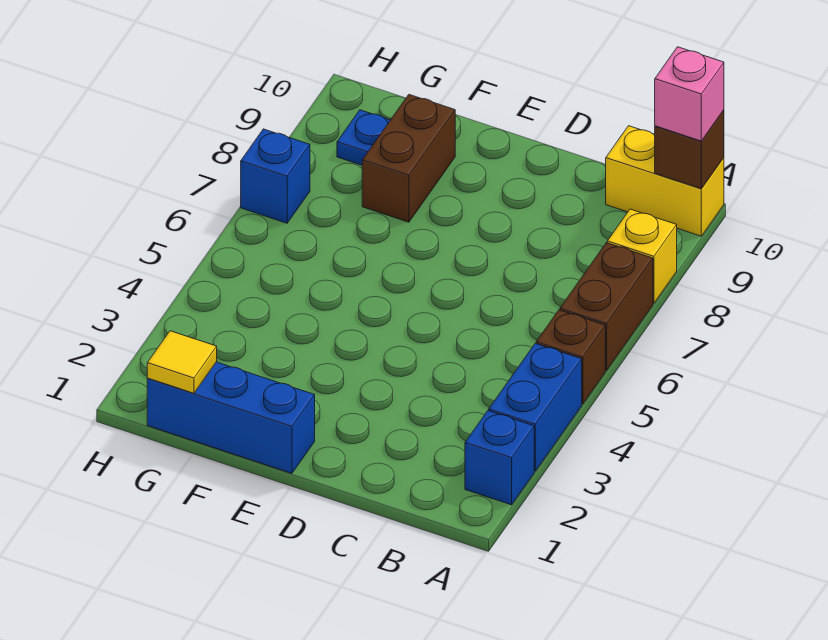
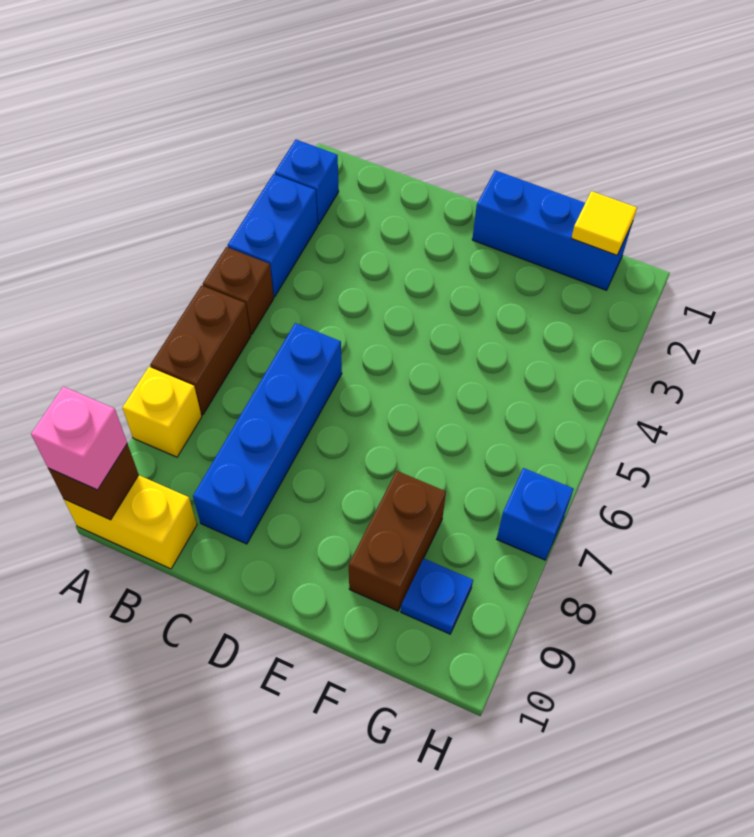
none -> blue 1x4 brick [193,323,342,544]

